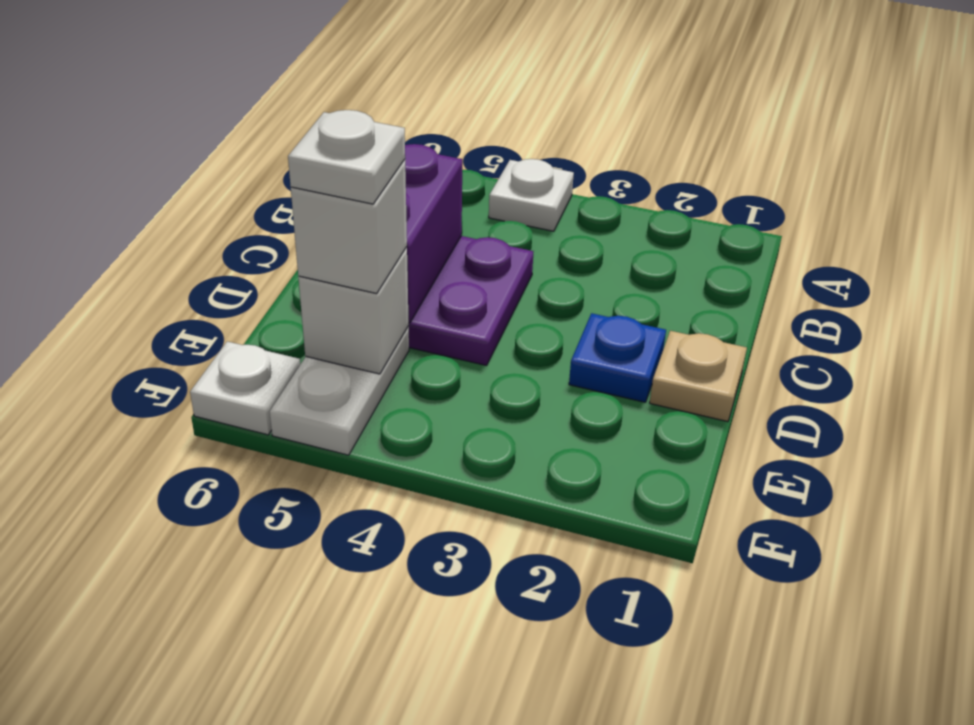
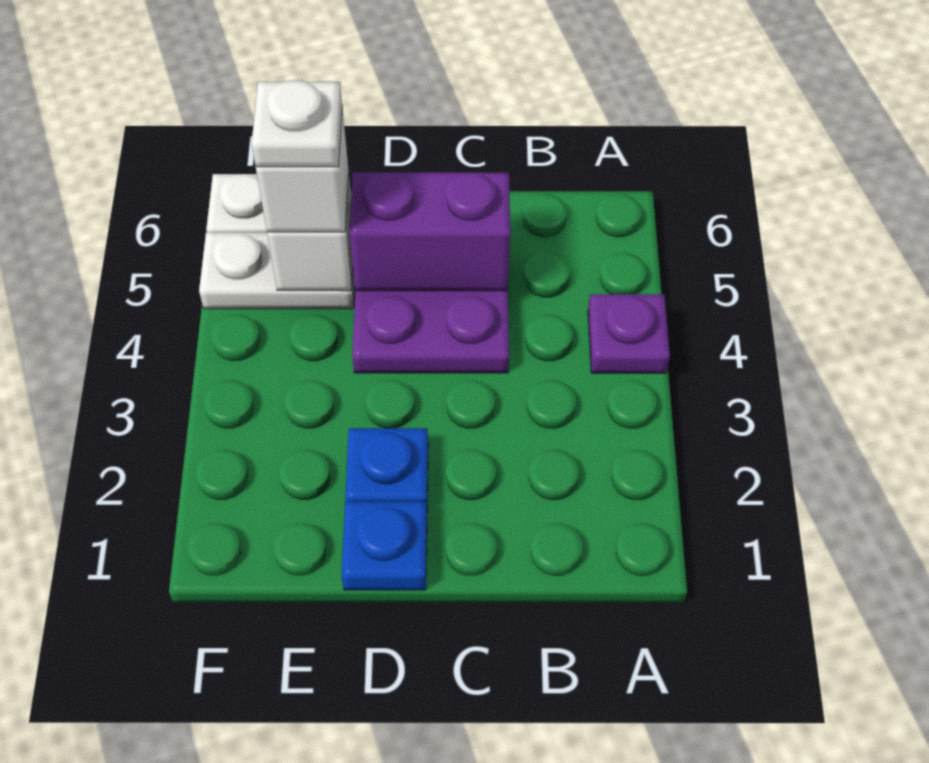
white 1x1 plate [489,159,574,231] -> purple 1x1 plate [588,294,670,373]
tan 1x1 plate [650,331,747,422] -> blue 1x1 plate [342,501,427,590]

